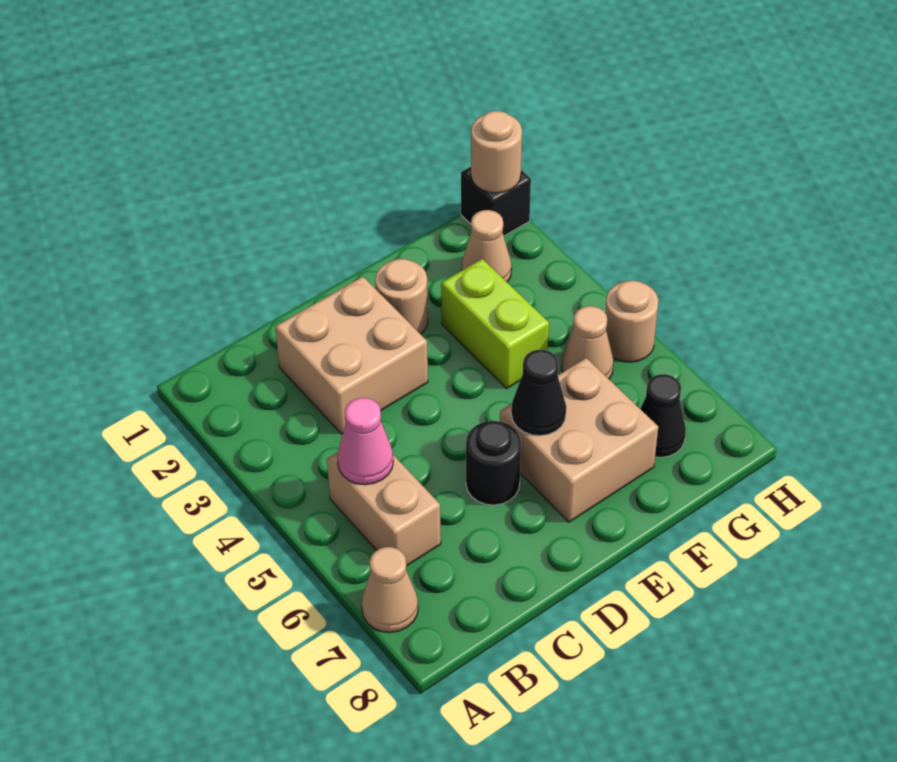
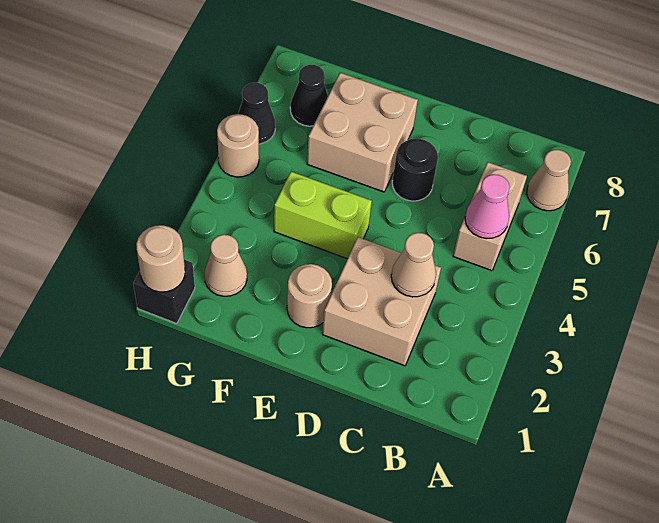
black 1x1 cone [511,350,566,436] -> black 1x1 cone moved to [238,83,275,144]
lime 1x2 brick [441,259,549,388] -> lime 1x2 brick turned to [274,172,372,259]
tan 1x1 cone [561,306,614,379] -> tan 1x1 cone moved to [391,233,436,297]

